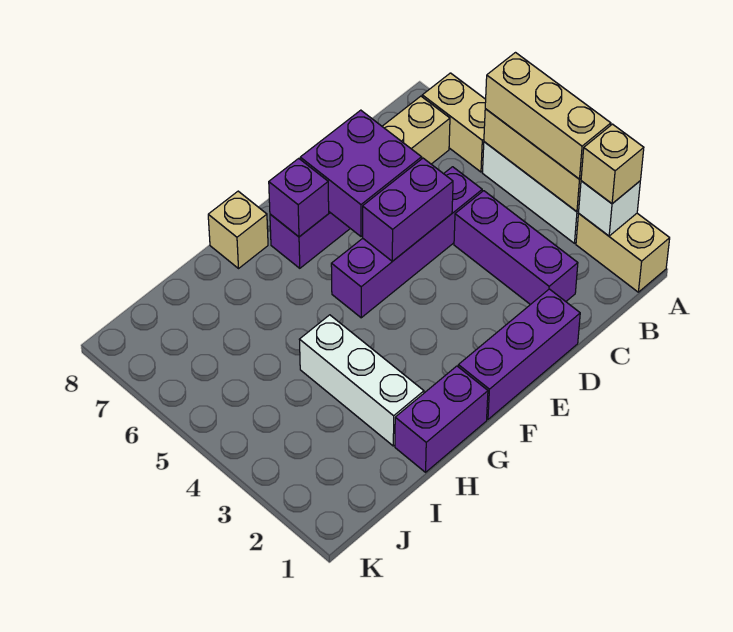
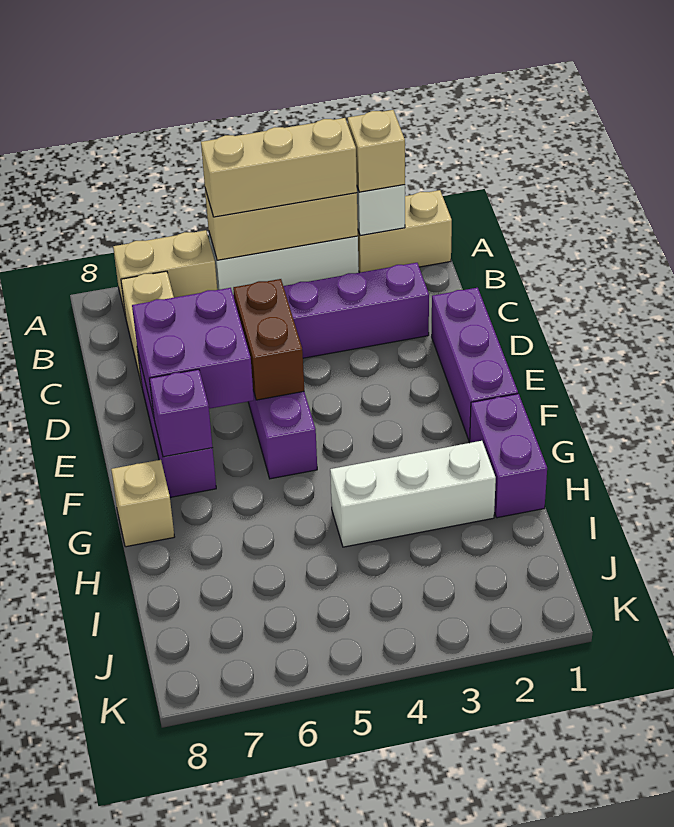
purple 1x2 brick [363,158,453,261] -> brown 1x2 brick [233,279,304,400]

